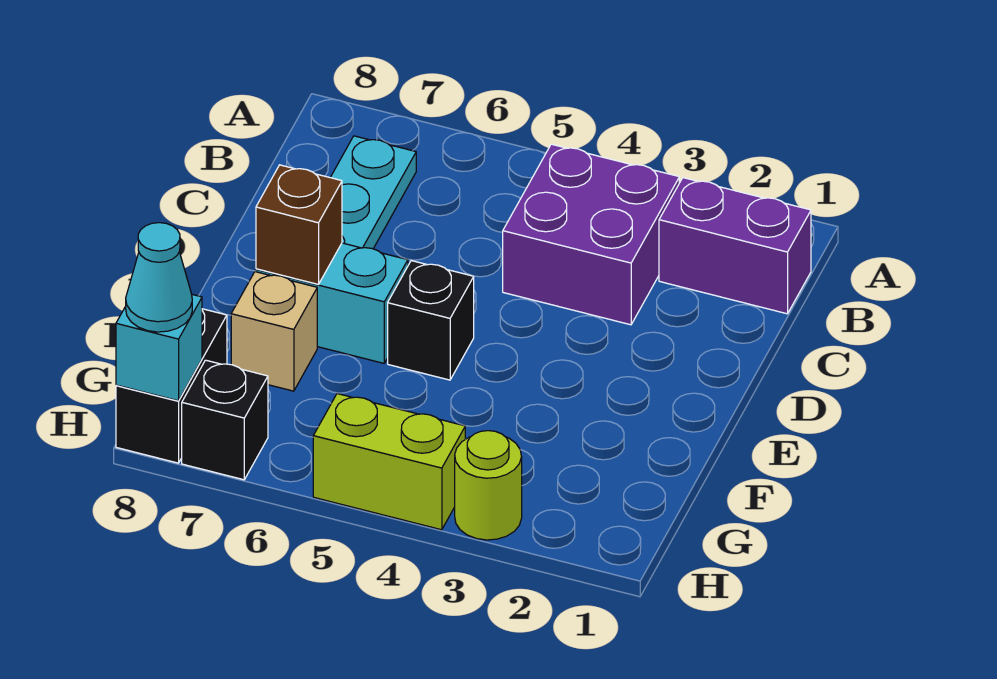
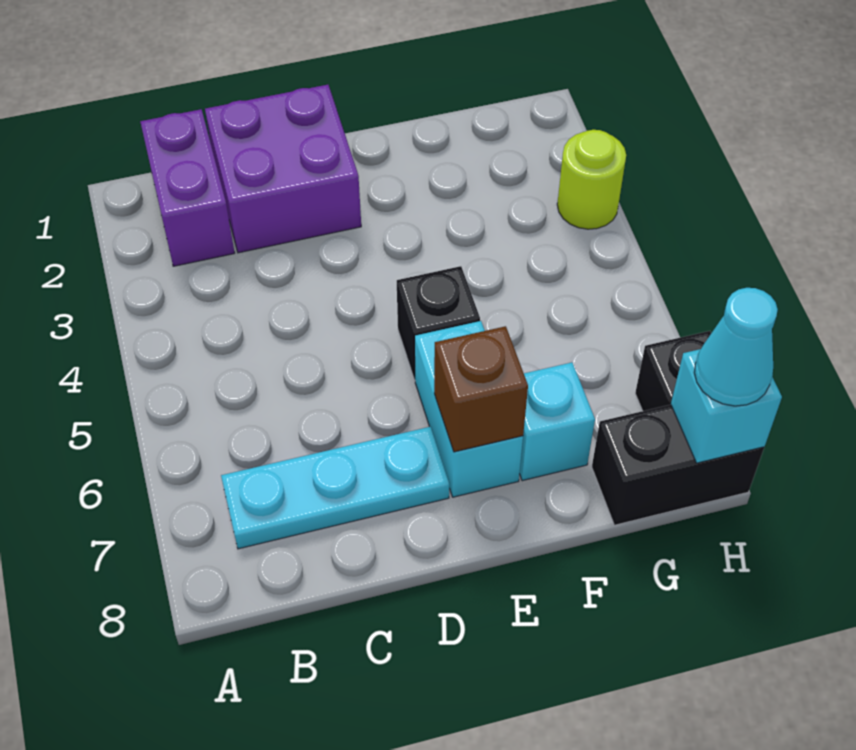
purple 2x2 brick [503,144,679,325] -> purple 2x2 brick moved to [205,85,361,253]
tan 1x1 brick [231,272,317,391] -> cyan 1x1 brick [519,363,595,481]
lime 1x2 brick [313,394,465,530] -> none

